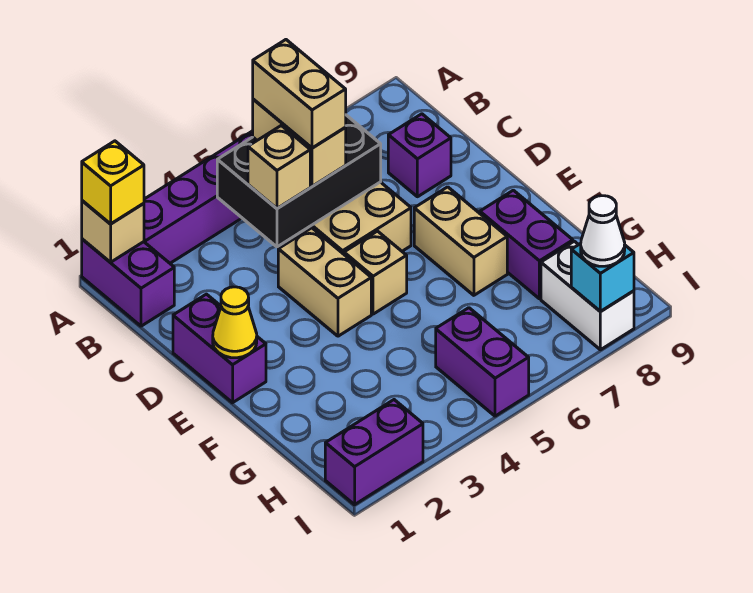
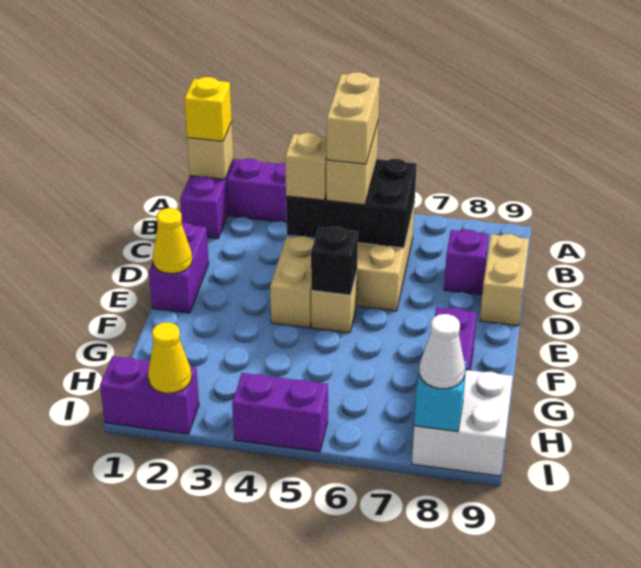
none -> black 1x1 brick [311,227,358,295]
tan 1x2 brick [414,187,507,295] -> tan 1x2 brick moved to [480,234,529,326]
purple 1x2 brick [436,308,529,416] -> purple 1x2 brick turned to [232,373,328,452]
white 1x2 brick [541,241,634,350] -> white 2x2 brick [412,370,513,476]
none -> yellow 1x1 cone [148,322,192,393]

